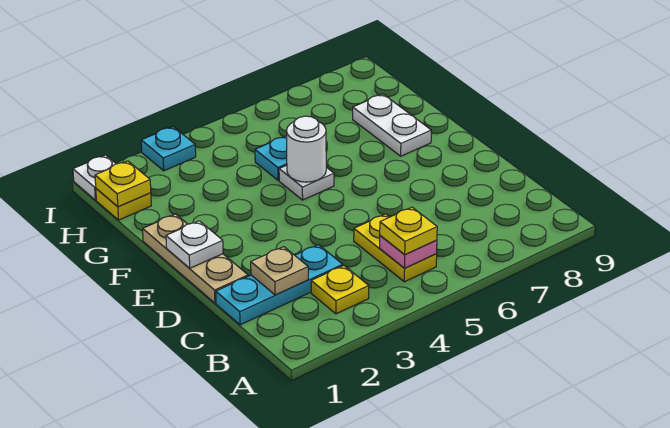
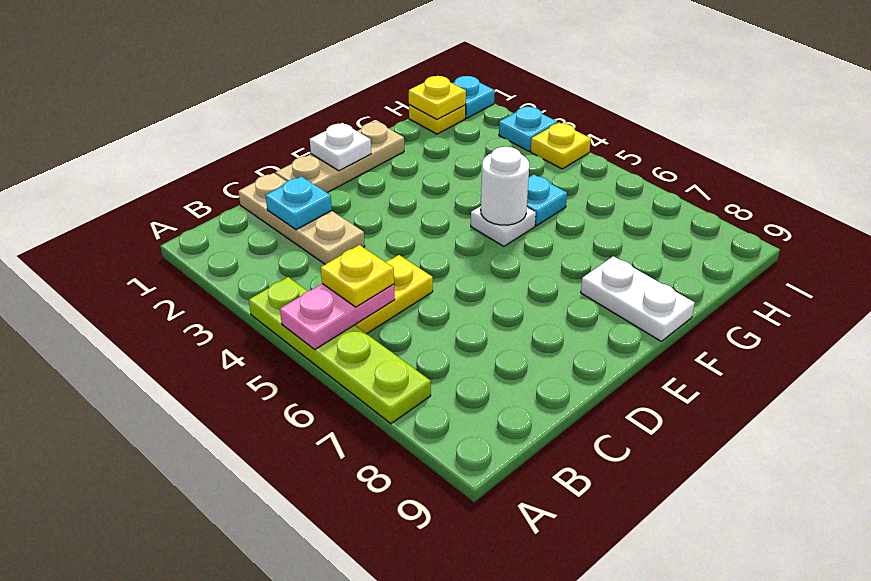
none -> lime 1x4 plate [249,277,431,424]
yellow 1x1 plate [311,266,369,314] -> yellow 1x1 plate moved to [531,123,591,169]
pink 1x1 plate [380,236,437,268] -> pink 1x2 plate [280,284,395,350]
cyan 1x3 plate [216,245,343,325] -> tan 1x3 plate [238,173,365,264]
tan 1x1 plate [251,247,308,295] -> cyan 1x1 plate [266,176,332,230]
white 1x2 plate [353,94,431,156] -> white 1x2 plate turned to [581,256,695,341]
white 1x1 plate [73,155,116,200] -> cyan 1x1 plate [453,76,495,118]

